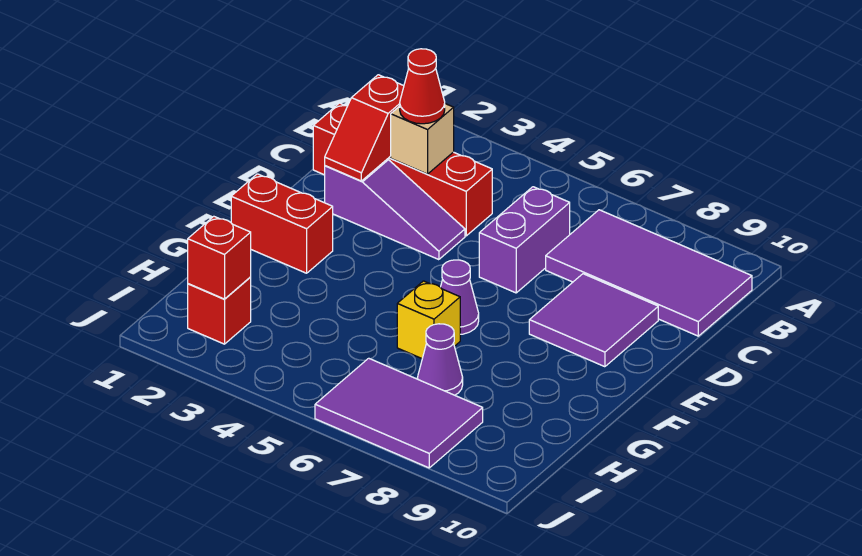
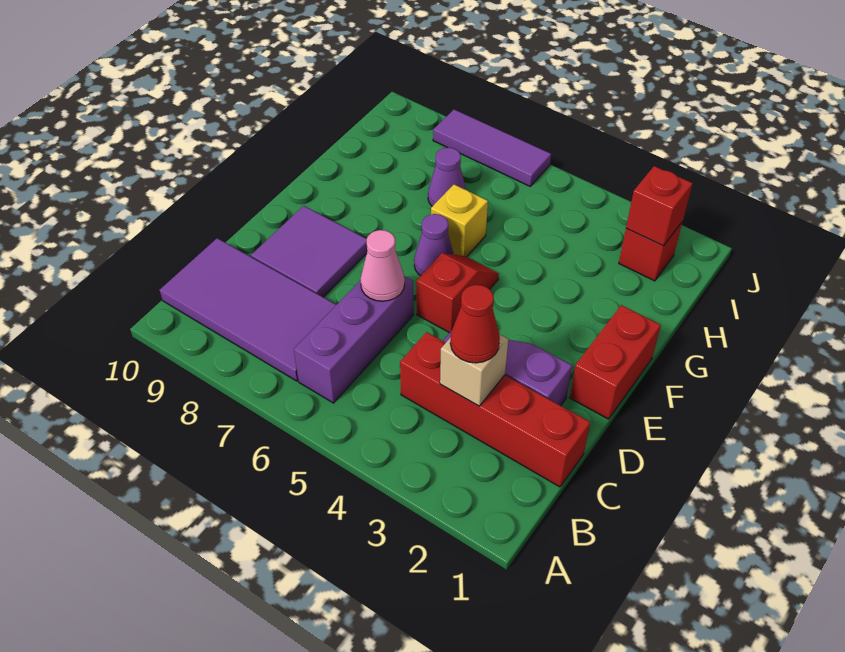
red 1x2 slope [325,75,404,181] -> red 1x2 slope moved to [416,253,499,333]
purple 1x2 brick [479,187,570,293] -> purple 1x3 brick [294,276,414,403]
none -> pink 1x1 cone [361,230,405,301]
red 1x2 brick [231,174,333,273] -> red 1x2 brick turned to [570,305,661,419]
purple 2x3 tile [315,358,483,468] -> purple 1x3 tile [433,109,551,186]

